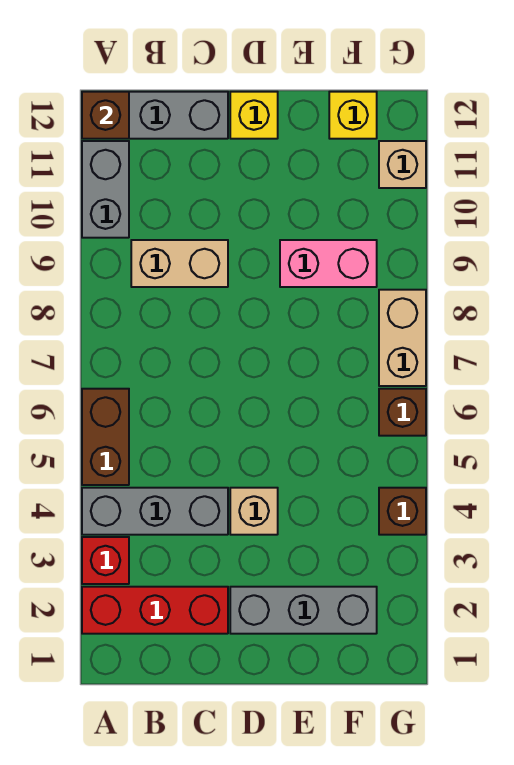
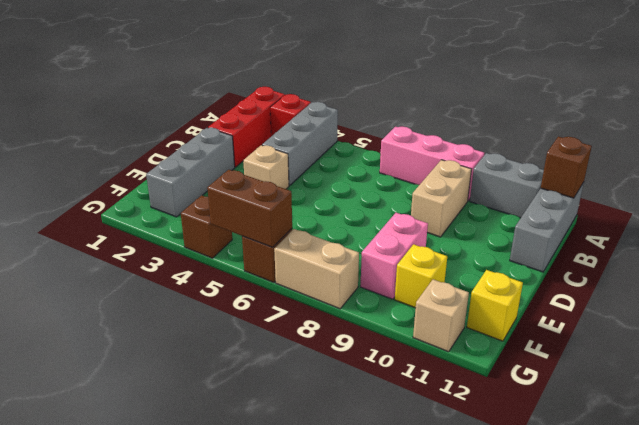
brown 1x2 brick [82,389,129,485] -> brown 1x2 brick moved to [207,170,292,247]
none -> pink 1x3 brick [380,127,484,201]
yellow 1x1 brick [230,92,278,139] -> yellow 1x1 brick moved to [395,244,447,308]

